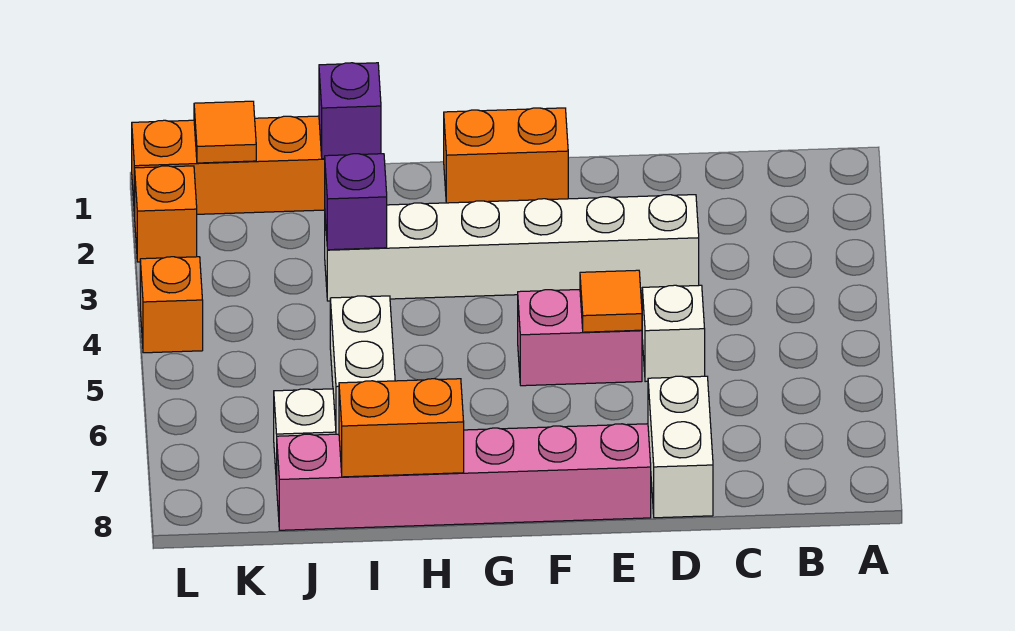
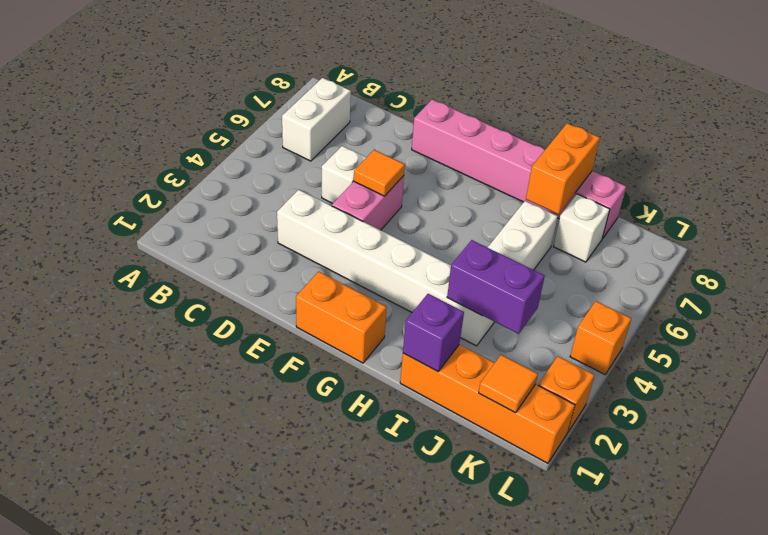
white 1x2 brick [648,376,713,518] -> white 1x2 brick moved to [282,78,351,161]
pink 1x2 brick [518,290,642,386] -> pink 1x2 brick turned to [332,176,404,230]
orange 1x2 brick [339,379,464,477] -> orange 1x2 brick turned to [526,123,600,214]
purple 1x1 brick [325,154,387,250] -> purple 1x2 brick [447,240,545,334]

